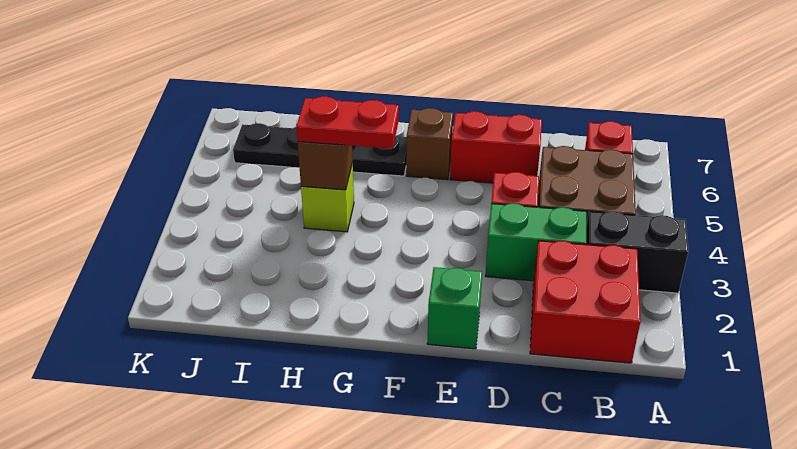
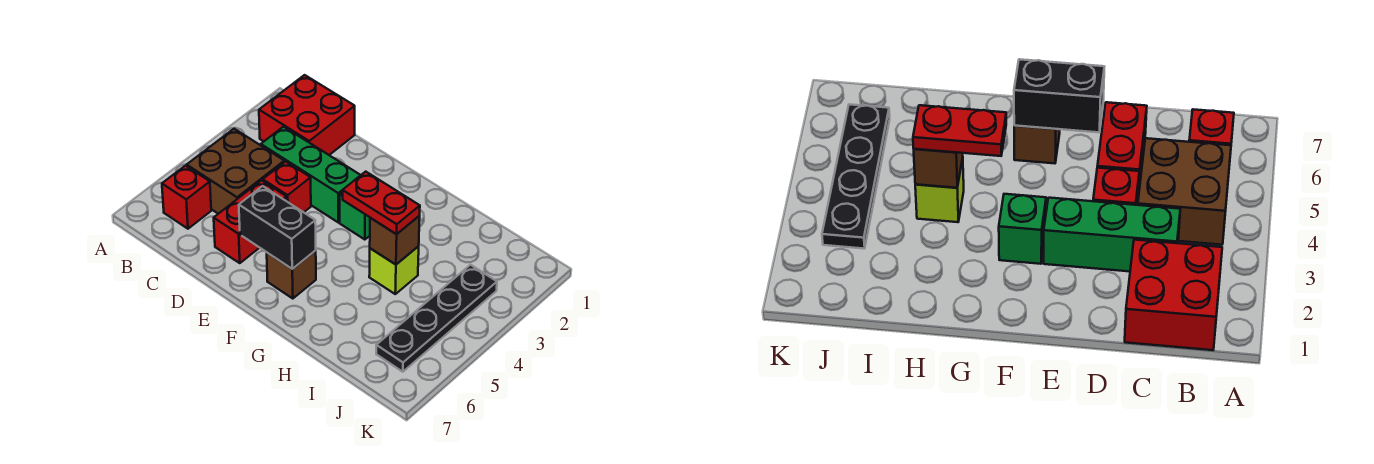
black 1x2 brick [586,211,688,293] -> black 1x2 brick moved to [239,186,316,269]
green 1x2 brick [485,203,586,281] -> green 1x3 brick [261,127,360,222]
red 1x2 brick [450,111,542,183] -> red 1x2 brick turned to [214,180,287,263]
green 1x1 brick [427,267,482,349] -> green 1x1 brick moved to [340,192,370,240]
black 1x4 plate [233,123,407,176] -> black 1x4 plate turned to [376,265,497,372]

